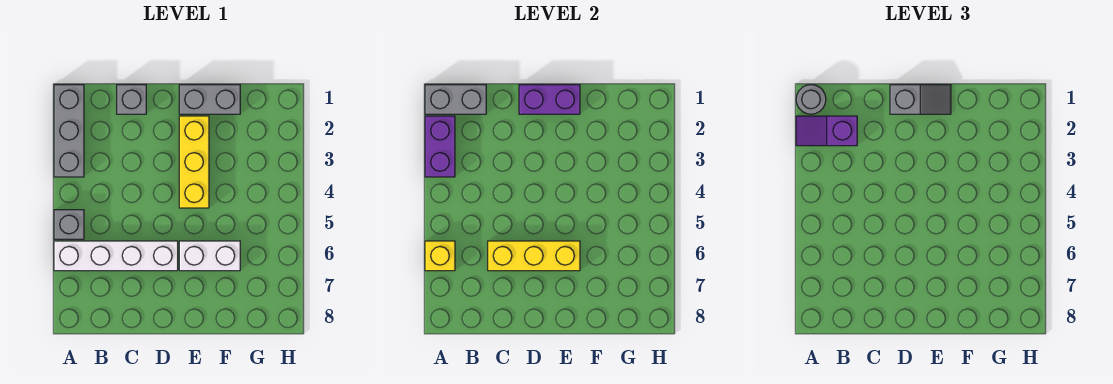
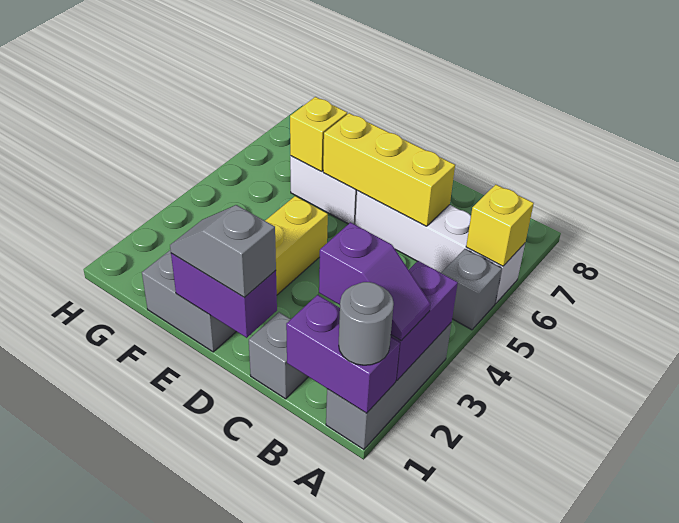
grey 1x2 brick [425,85,486,114] -> purple 1x2 brick [286,295,400,413]
none -> yellow 1x1 brick [290,97,347,171]

